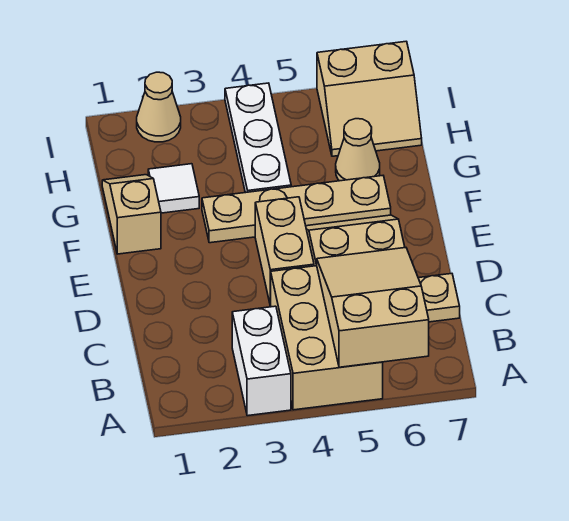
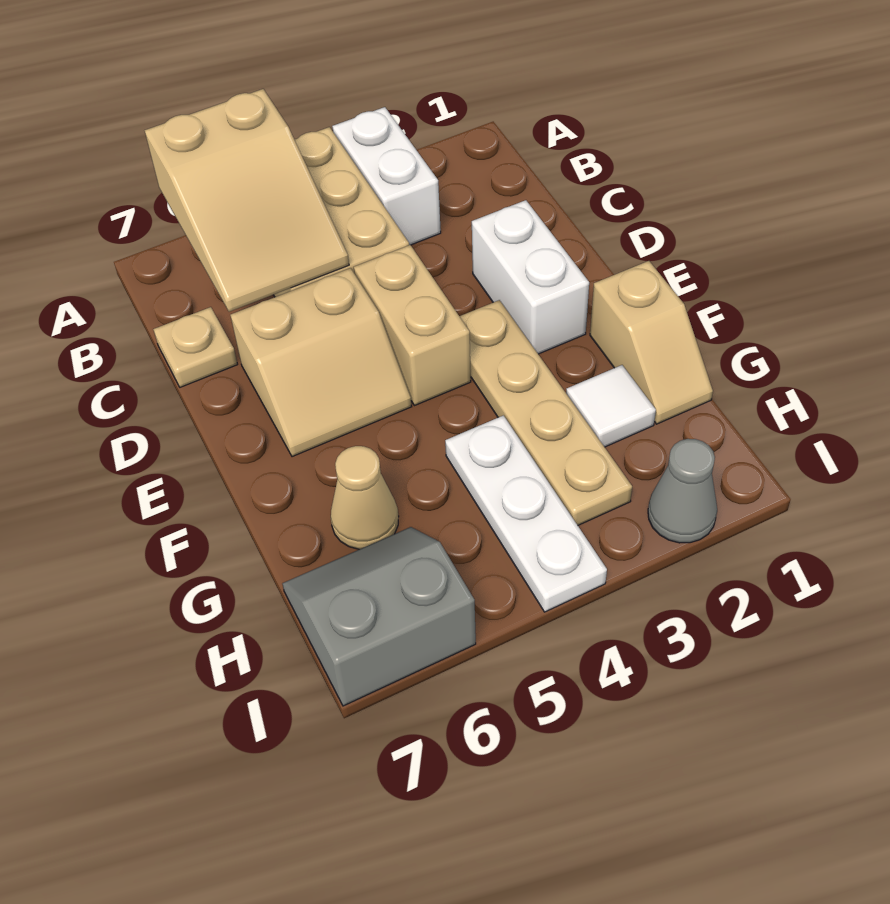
none -> white 1x2 brick [472,200,589,354]
tan 1x4 plate [202,176,391,243] -> tan 1x4 plate turned to [460,300,632,525]
tan 2x2 slope [317,41,422,156] -> grey 2x2 slope [282,527,476,706]
tan 1x1 cone [137,72,181,142] -> grey 1x1 cone [648,439,717,543]

